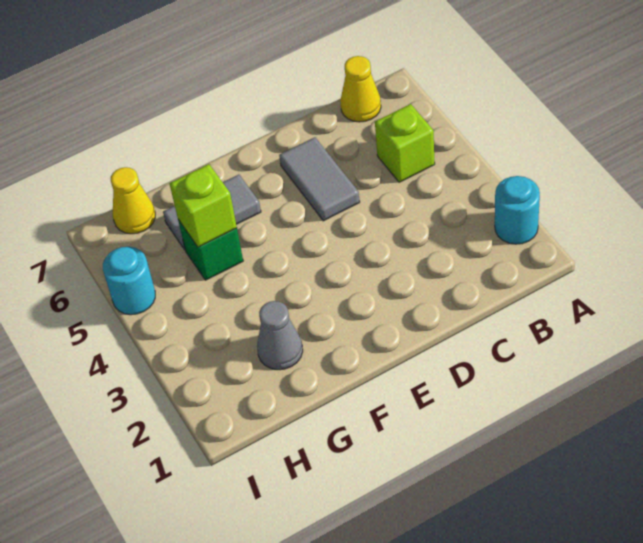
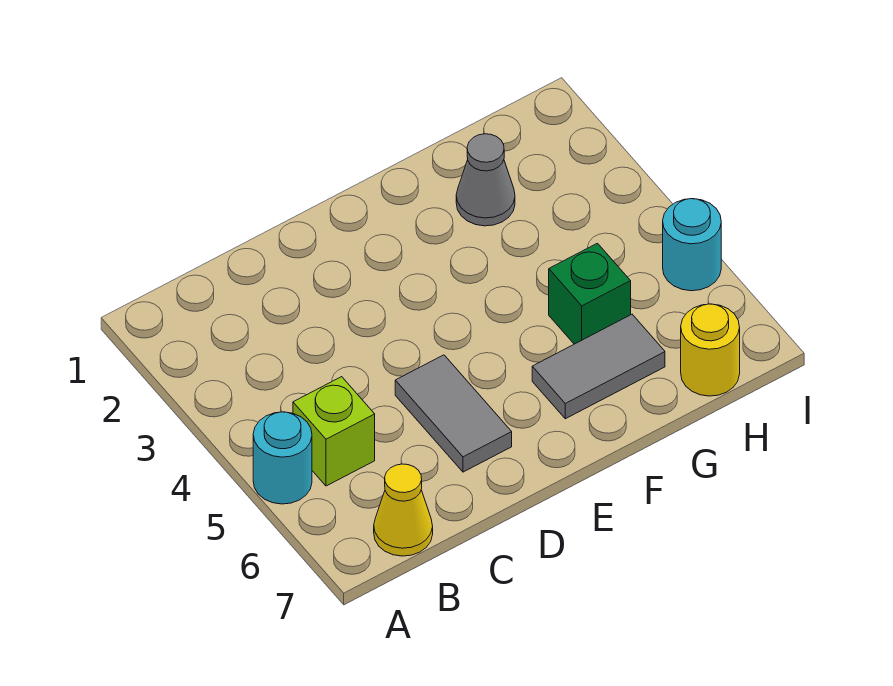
cyan 1x1 round brick [495,176,540,244] -> cyan 1x1 round brick moved to [253,412,312,504]
lime 1x1 brick [169,164,237,247] -> none
yellow 1x1 cone [111,167,155,234] -> yellow 1x1 round brick [681,304,740,396]

